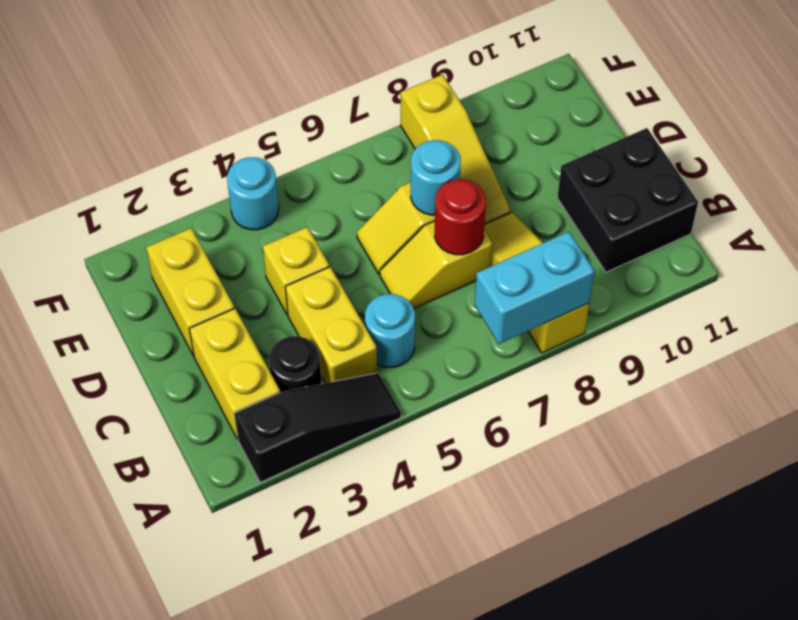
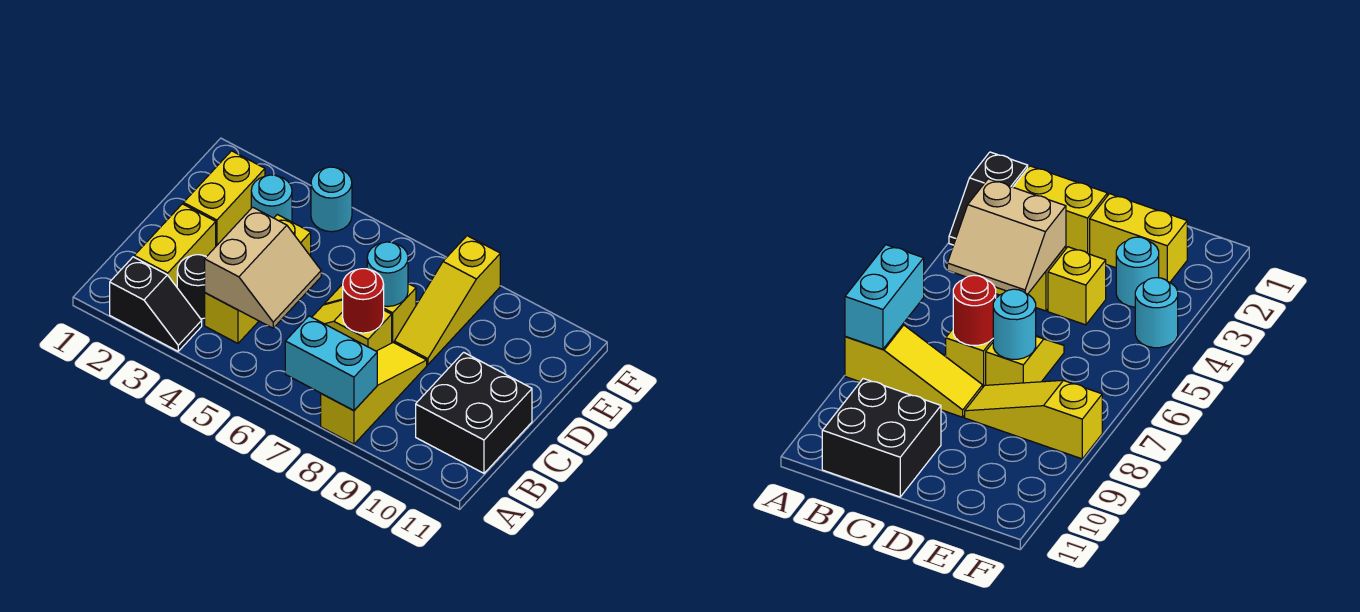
black 1x3 slope [234,373,401,482] -> black 1x2 slope [110,257,202,351]
none -> tan 2x2 slope [205,207,321,328]
cyan 1x1 round brick [365,294,415,367] -> cyan 1x1 round brick moved to [251,175,292,222]

